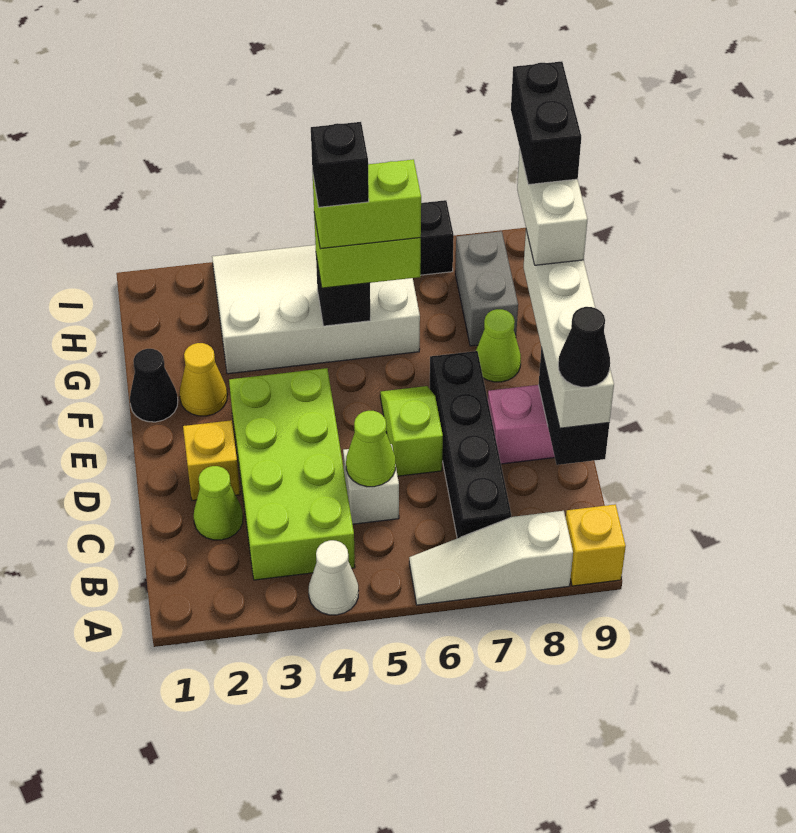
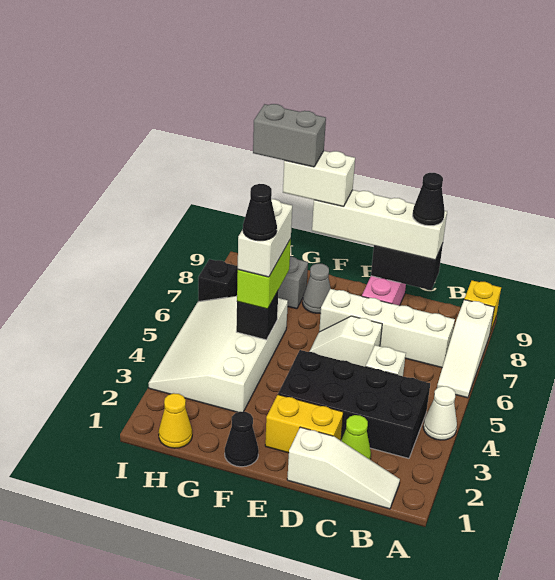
none -> white 1x3 slope [287,427,400,509]
lime 2x4 brick [229,368,355,580] -> black 2x4 brick [278,350,430,458]
black 1x4 brick [430,351,511,538] -> white 1x4 brick [319,289,455,368]
lime 1x1 cone [346,411,395,487] -> none
yellow 1x1 brick [183,420,240,501] -> yellow 1x2 brick [265,395,343,453]
lime 1x2 slope [380,386,443,476] -> white 1x2 slope [310,316,382,367]
yellow 1x1 cone [180,343,227,416] -> yellow 1x1 cone moved to [159,393,192,448]
lime 1x1 cone [476,309,521,382] -> grey 1x1 cone [302,264,331,313]
lime 1x2 brick [312,159,421,249] -> white 1x2 brick [238,199,292,277]
black 1x1 brick [311,122,369,207] -> black 1x1 cone [243,184,277,241]
black 1x2 brick [511,61,581,185] -> grey 1x2 brick [253,104,326,167]

